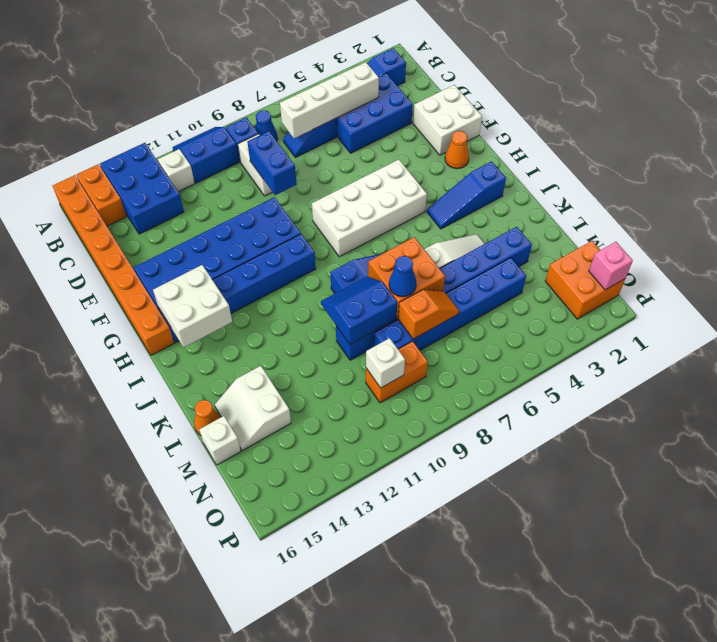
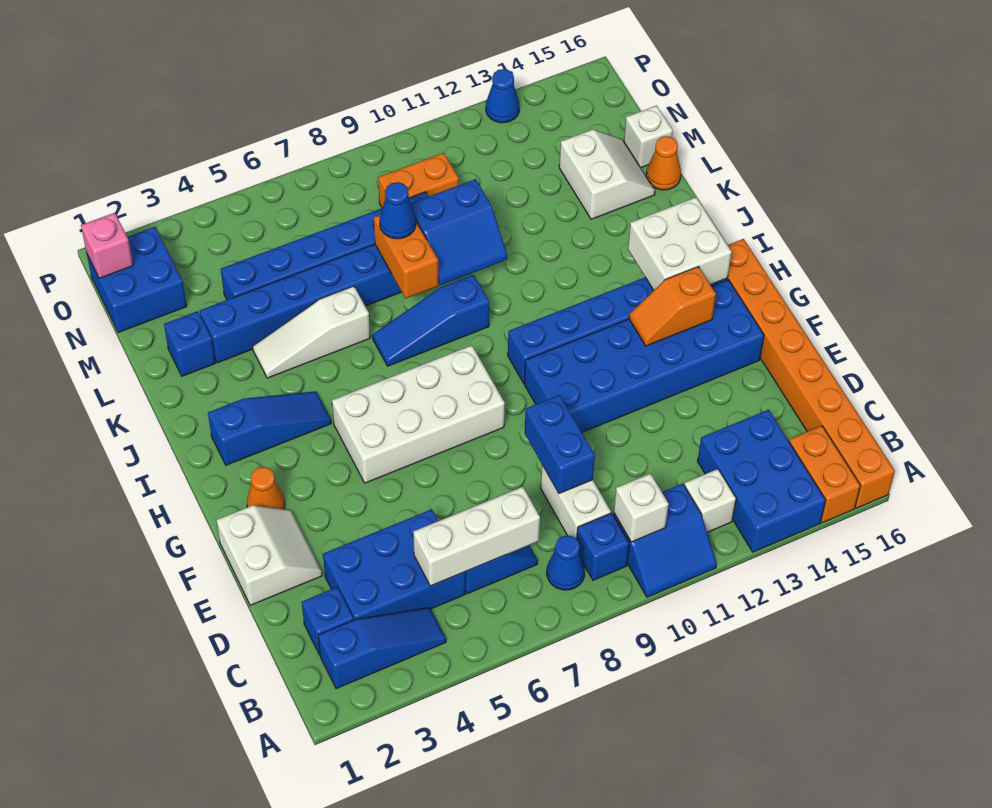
none -> blue 1x1 brick [302,587,354,655]
white 1x4 brick [280,62,379,138] -> white 1x3 brick [413,487,540,586]
white 2x2 brick [413,85,482,155] -> white 2x2 slope [217,505,322,605]
orange 2x2 brick [368,237,445,318] -> orange 1x2 brick [374,215,439,298]
none -> blue 1x1 brick [164,311,215,376]
orange 1x2 slope [398,290,459,339] -> orange 1x2 slope moved to [629,267,716,346]
orange 2x2 brick [545,241,625,319] -> blue 2x2 brick [87,227,187,333]
white 1x1 brick [366,338,405,388] -> white 1x1 brick moved to [614,474,669,542]
none -> blue 1x1 cone [486,69,519,123]

